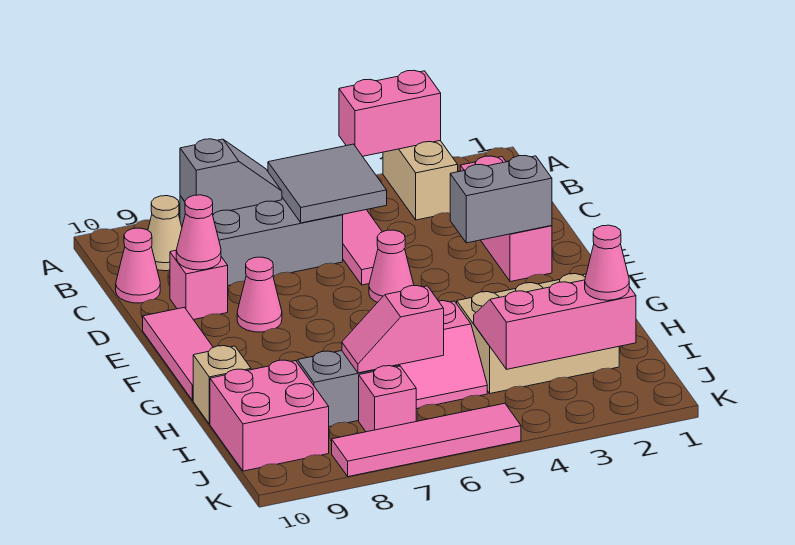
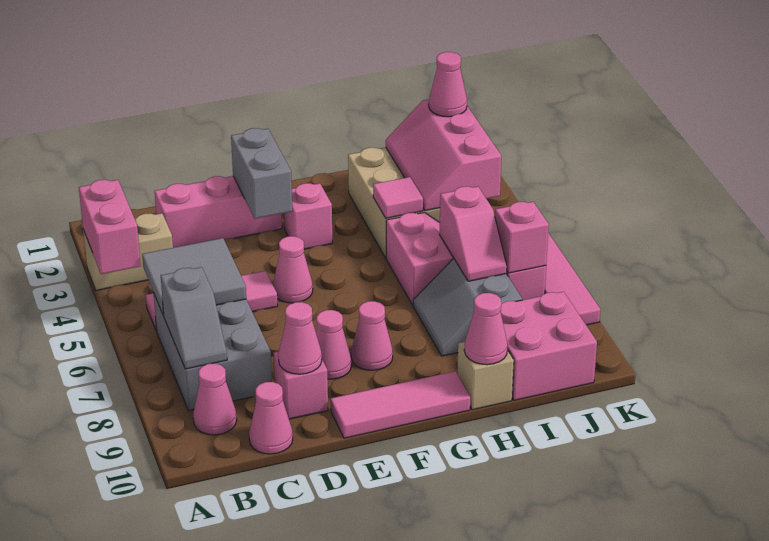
grey 1x2 slope [180,139,282,214] -> grey 1x2 slope turned to [161,267,227,369]
tan 1x1 cone [148,196,182,271] -> pink 1x1 cone [193,363,237,435]
none -> pink 1x1 brick [284,183,332,249]
none -> pink 1x1 cone [351,301,393,370]
none -> pink 1x1 tile [373,177,423,218]
none -> pink 1x1 cone [464,293,508,365]
none -> pink 1x1 brick [495,202,549,273]

